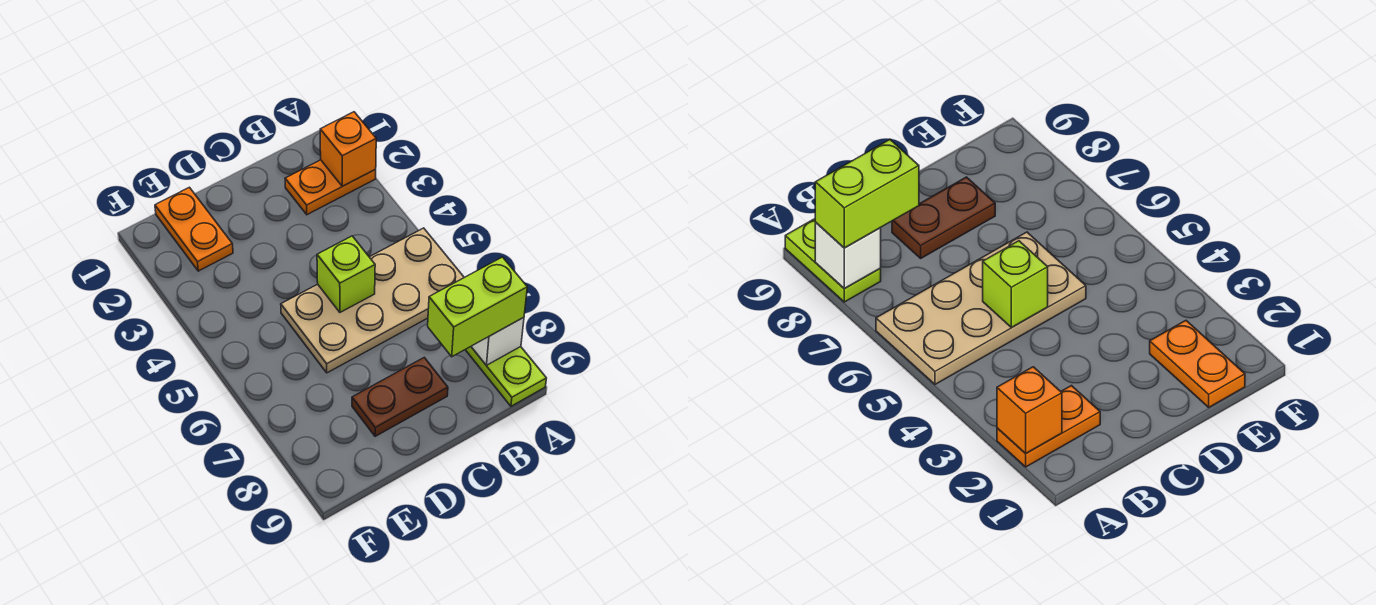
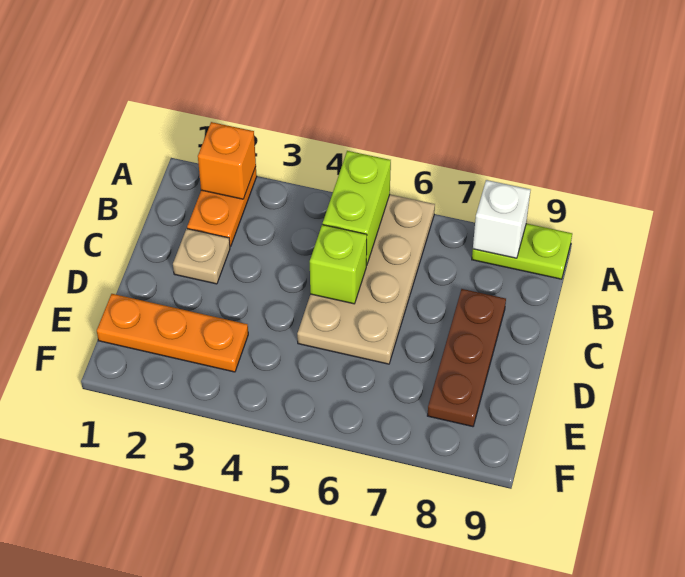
lime 1x2 brick [428,257,527,357] -> lime 1x2 brick moved to [323,151,391,266]
none -> tan 1x1 plate [173,229,230,284]
brown 1x2 plate [352,358,448,436] -> brown 1x3 plate [427,289,506,427]
orange 1x2 plate [155,187,233,271] -> orange 1x3 plate [97,294,248,372]

